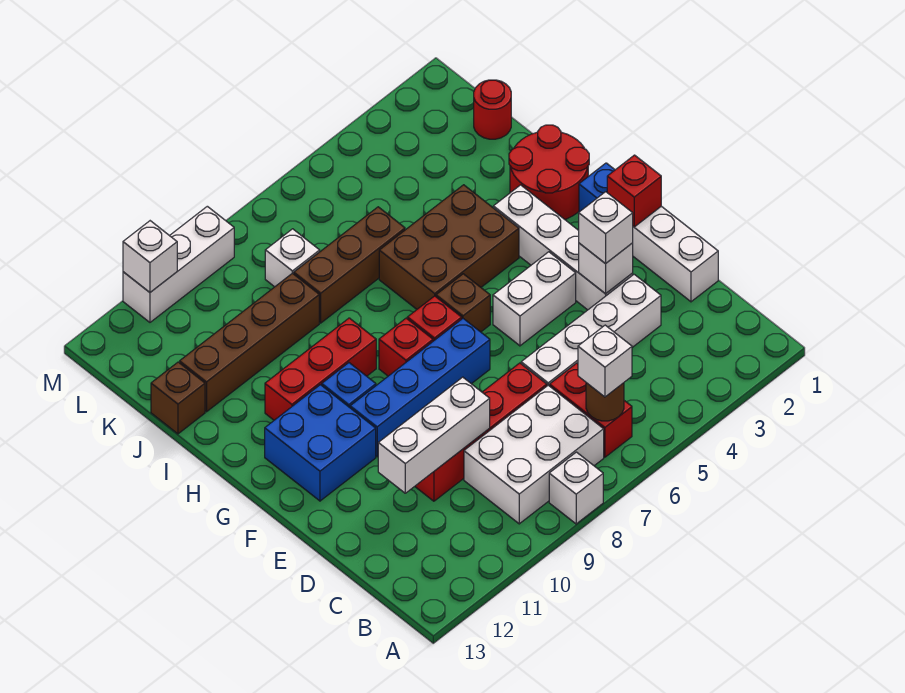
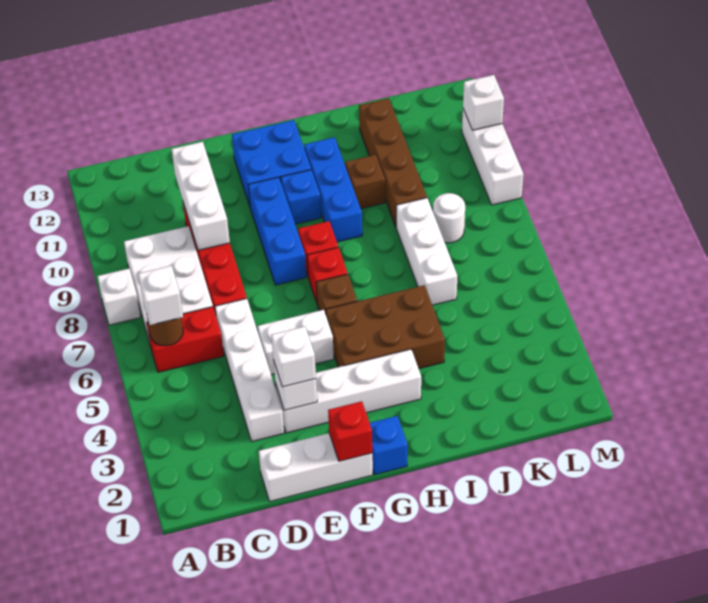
white 1x2 brick [493,252,576,346] -> white 1x2 brick turned to [258,310,334,375]
blue 1x4 brick [350,319,490,457] -> blue 1x3 brick [248,177,306,285]
red 2x2 round brick [509,125,589,219] -> none
brown 2x3 brick [379,185,519,309] -> brown 2x3 brick turned to [326,285,445,369]
red 1x3 brick [265,318,376,420] -> blue 1x3 brick [304,137,362,242]
brown 1x3 brick [294,207,405,323] -> white 1x3 brick [396,198,457,305]
brown 1x1 brick [151,362,205,434] -> brown 1x1 brick moved to [345,155,385,208]
red 1x1 round brick [474,80,511,139] -> none
white 1x1 brick [265,229,320,287] -> white 1x1 round brick [433,193,465,243]

